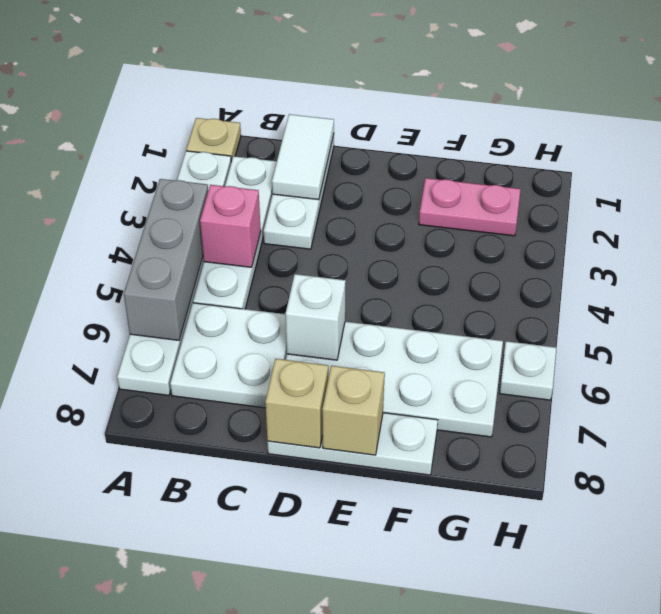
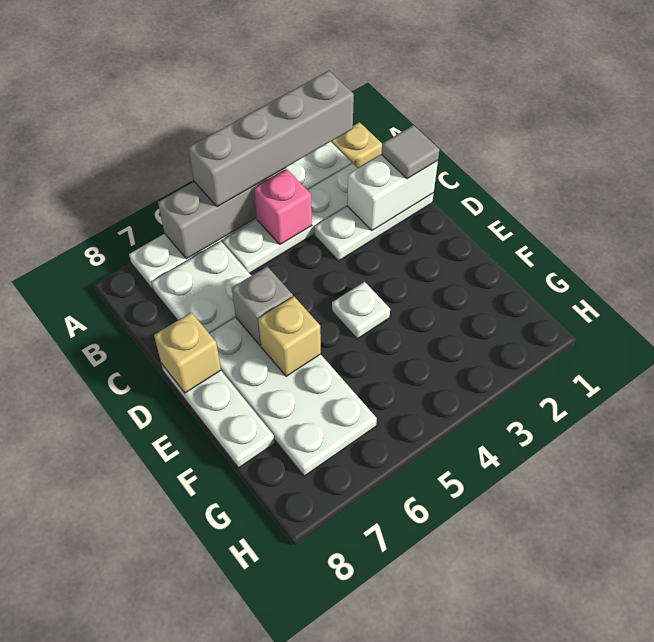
none -> grey 1x4 brick [189,71,354,207]
white 1x2 tile [272,114,334,200] -> white 1x2 brick [347,155,438,231]
none -> grey 1x1 tile [382,125,439,179]
white 1x1 brick [286,274,346,360] -> grey 1x1 brick [232,267,293,345]
tan 1x1 brick [322,366,385,455] -> tan 1x1 brick moved to [258,296,321,376]
pink 1x2 plate [419,178,521,236] -> none
white 1x1 plate [499,341,556,400] -> white 1x1 plate moved to [332,282,390,339]

